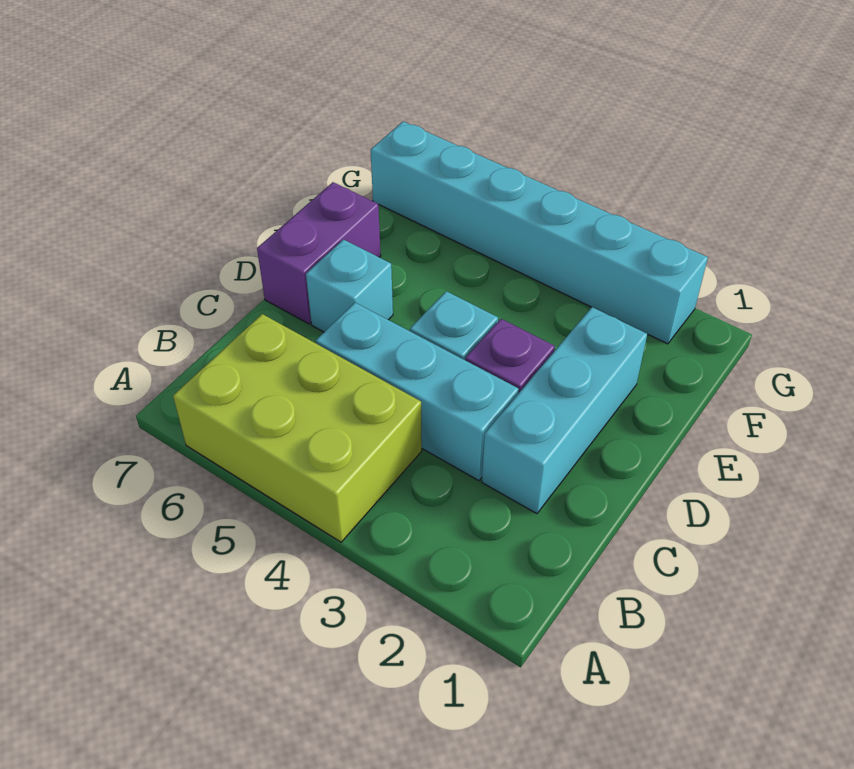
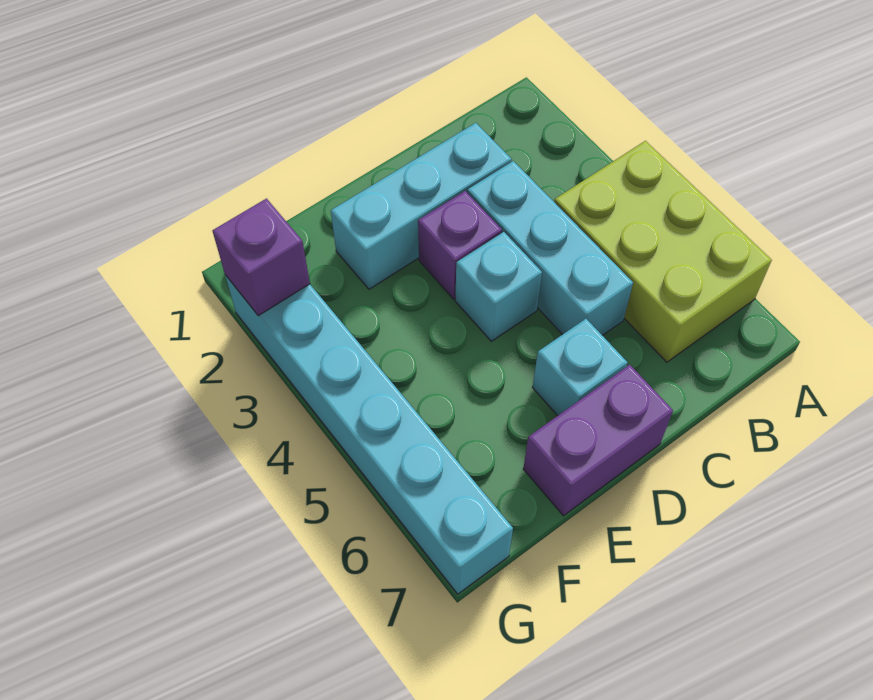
none -> purple 1x1 brick [212,199,310,316]

